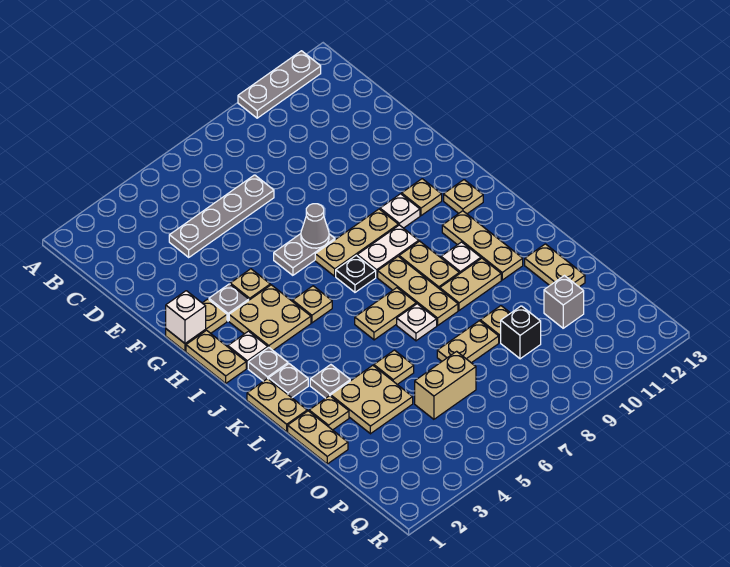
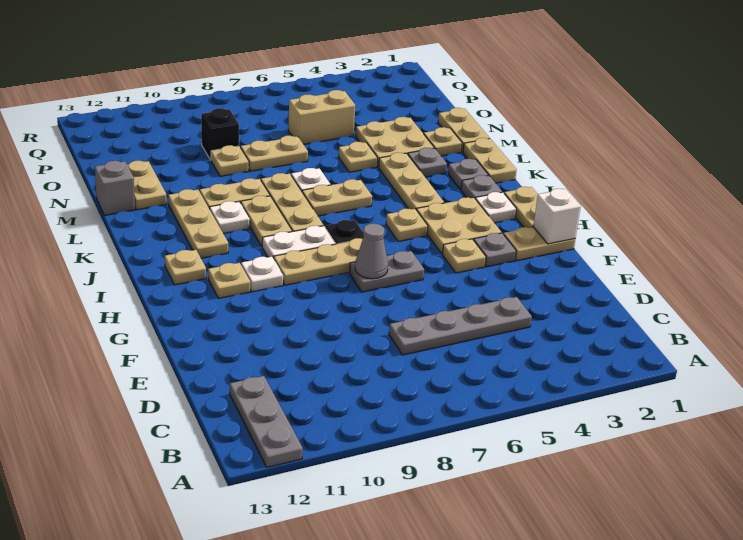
grey 1x3 plate [238,51,321,118] -> grey 1x3 plate turned to [230,376,303,467]
none -> tan 1x3 plate [379,153,444,210]
grey 1x1 brick [544,276,584,328] -> grey 1x1 brick moved to [95,161,135,215]

